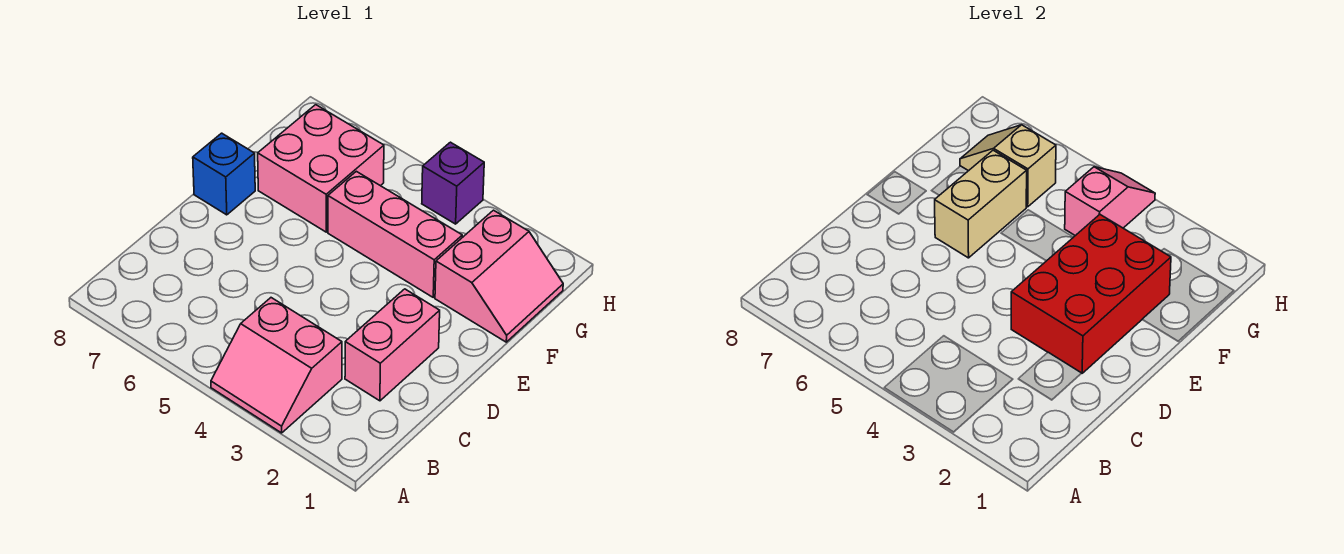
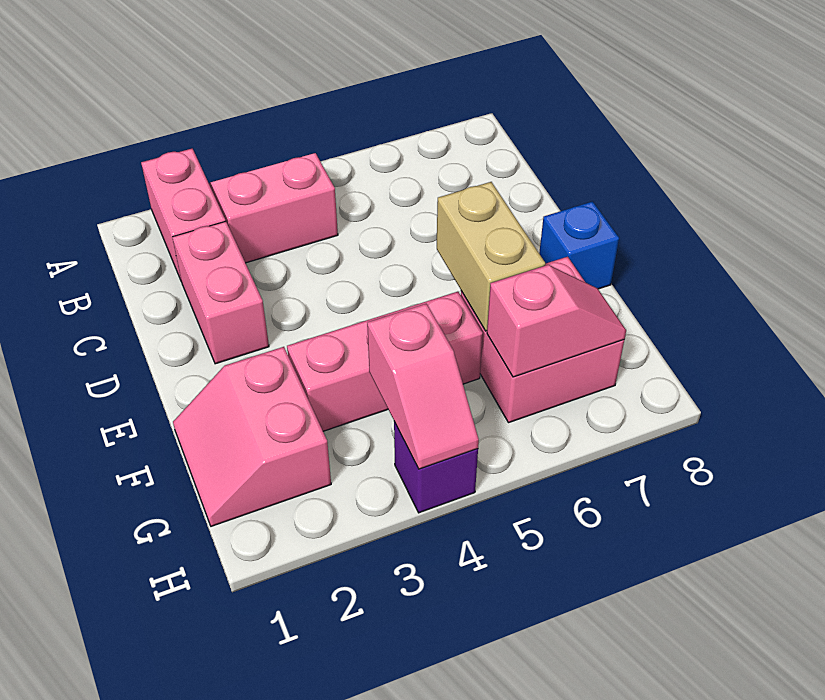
none -> pink 1x2 brick [141,149,226,282]
red 2x3 brick [1011,215,1171,373] -> none
tan 1x2 slope [960,125,1056,207] -> pink 1x2 slope [487,265,626,377]

